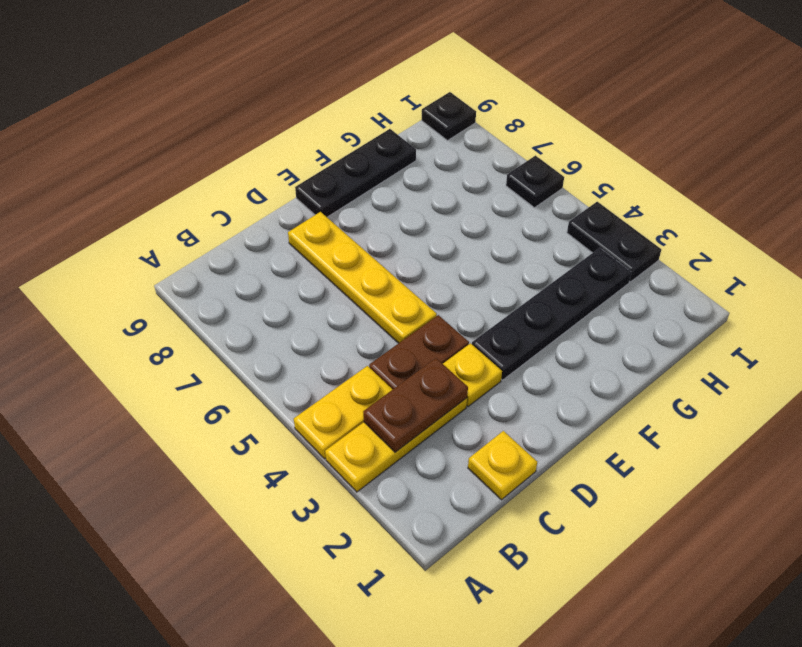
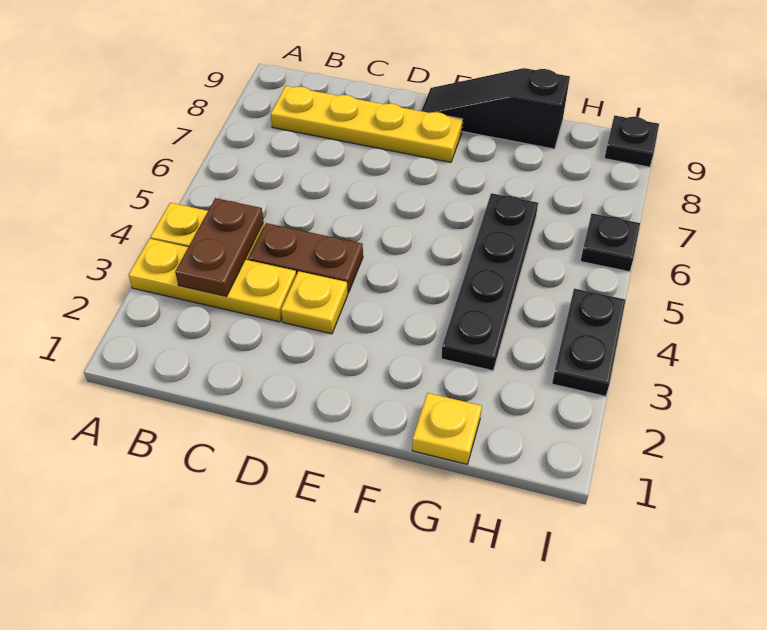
brown 1x2 plate [363,358,468,452] -> brown 1x2 plate turned to [175,198,264,296]
yellow 1x1 plate [468,431,537,500] -> yellow 1x1 plate moved to [412,393,482,464]
yellow 1x4 plate [288,212,437,343] -> yellow 1x4 plate turned to [271,86,463,162]
black 1x4 plate [472,248,632,380] -> black 1x4 plate turned to [441,193,538,371]
black 1x3 plate [295,129,416,217] -> black 1x3 slope [422,68,570,149]

